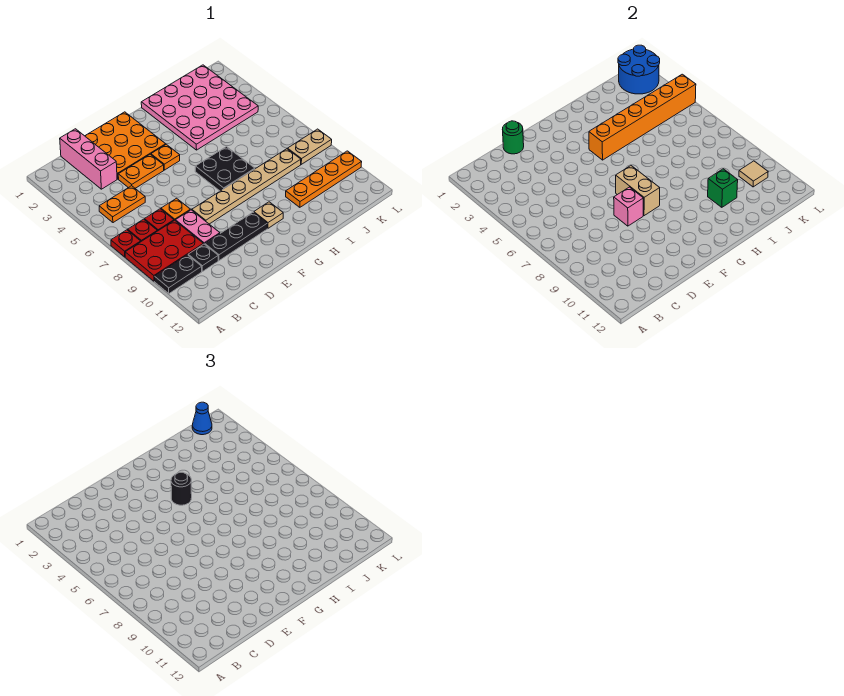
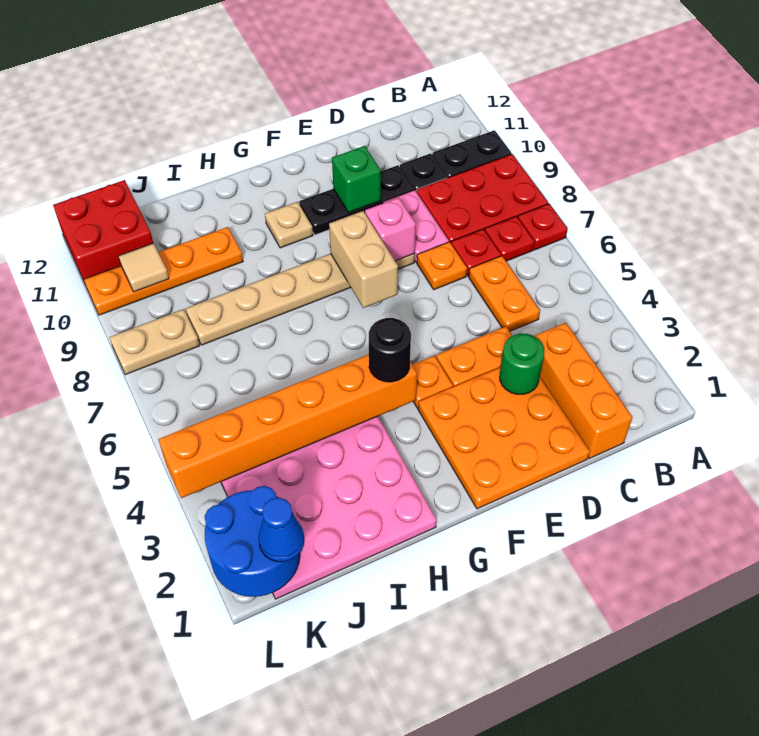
orange 1x2 plate [99,186,145,223] -> orange 1x2 plate turned to [469,256,540,331]
pink 1x3 brick [60,129,117,189] -> orange 1x3 brick [534,323,632,458]
green 1x1 round brick [502,121,524,154] -> green 1x1 round brick moved to [500,334,544,394]
black 2x2 plate [195,147,255,191] -> none
green 1x1 brick [708,169,738,207] -> green 1x1 brick moved to [332,146,381,213]
none -> red 2x2 brick [53,180,153,283]

